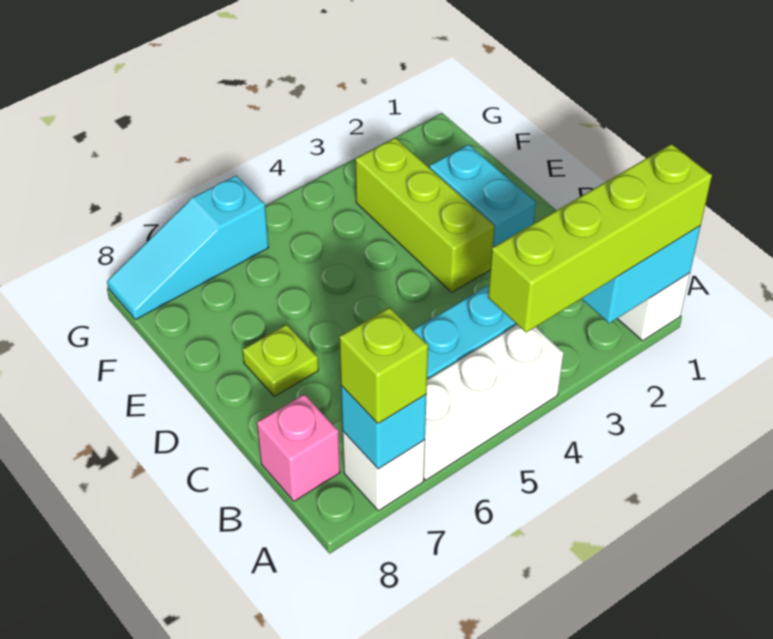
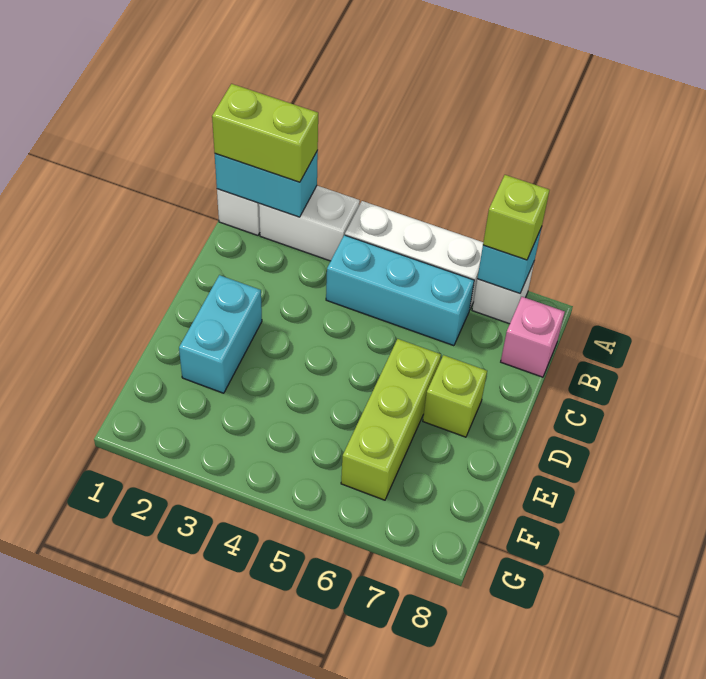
lime 1x4 brick [488,144,712,333] -> lime 1x2 brick [212,84,318,182]
none -> white 1x2 brick [259,186,360,261]
lime 1x3 brick [355,138,494,292] -> lime 1x3 brick moved to [341,339,441,500]
lime 1x1 plate [243,325,318,396] -> lime 1x1 brick [423,355,487,437]
cyan 1x3 slope [107,176,269,320] -> none

